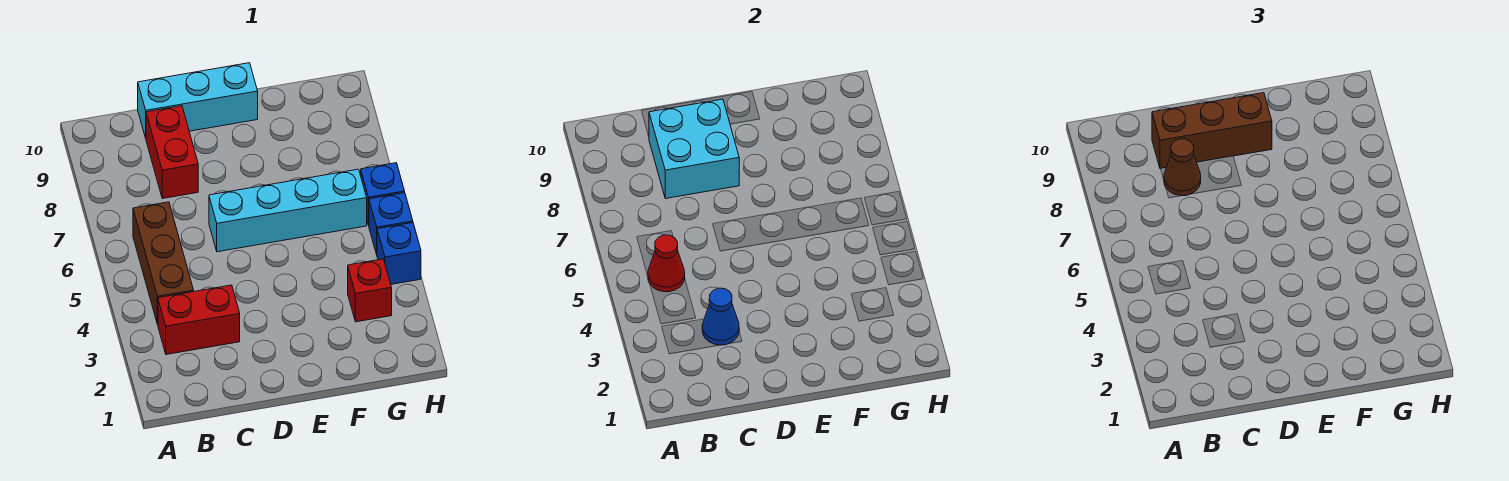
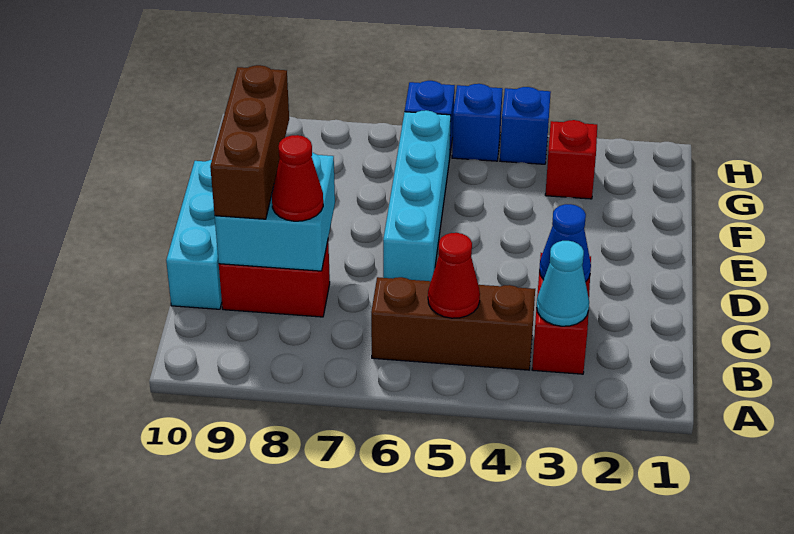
none -> cyan 1x1 cone [537,241,589,326]
brown 1x1 cone [1164,139,1201,196] -> red 1x1 cone [272,135,323,221]

